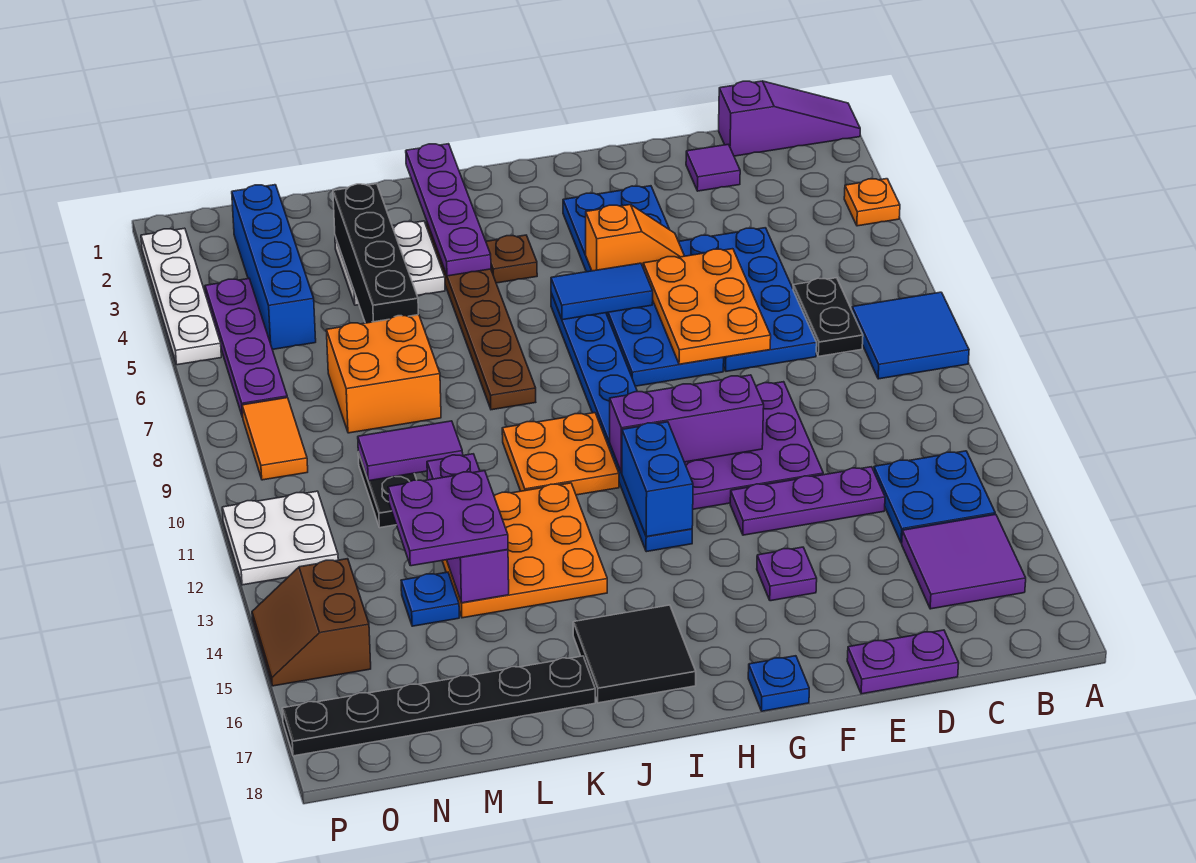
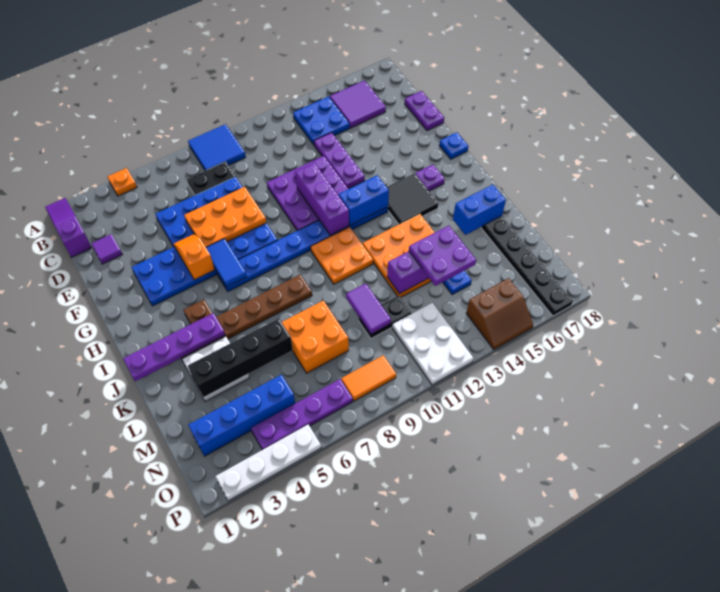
purple 1x1 plate [757,547,817,601] -> purple 1x1 plate moved to [415,164,445,191]
black 2x2 tile [573,605,696,703] -> black 2x2 tile moved to [387,173,438,224]
none -> blue 1x2 brick [453,185,506,235]
white 2x2 plate [222,491,338,585] -> white 2x3 plate [392,303,473,385]

